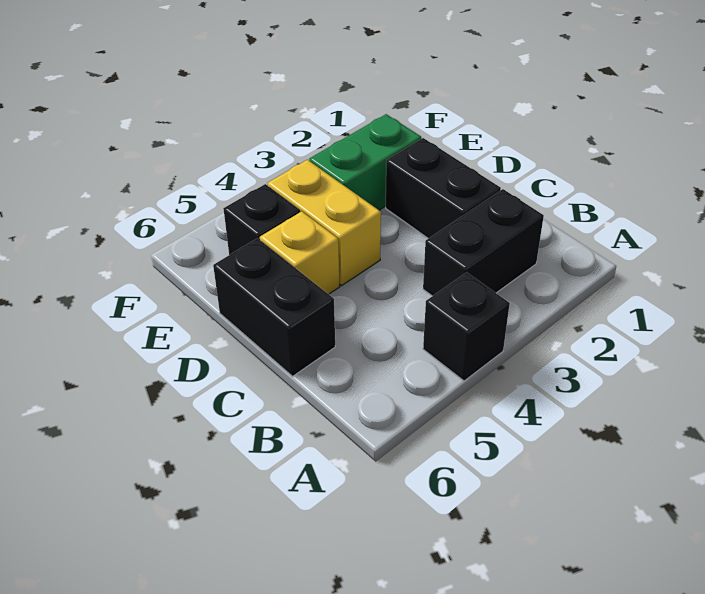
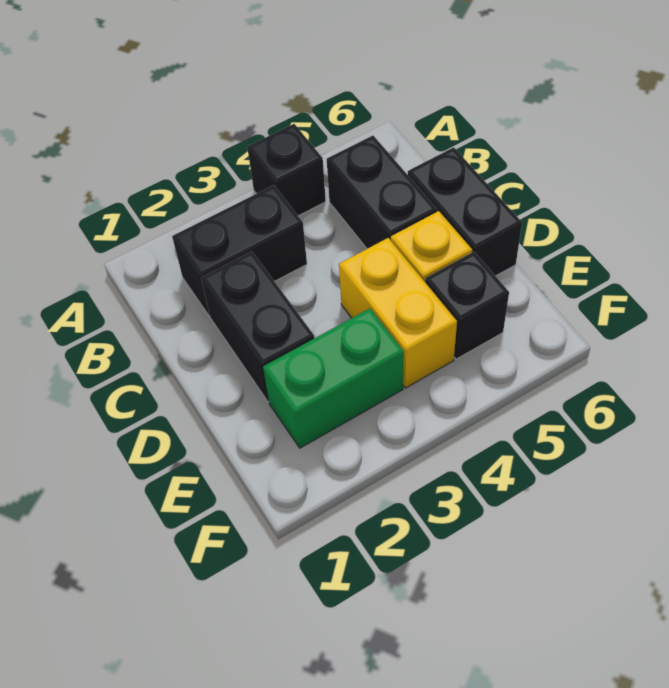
none -> black 1x2 brick [327,136,437,249]

